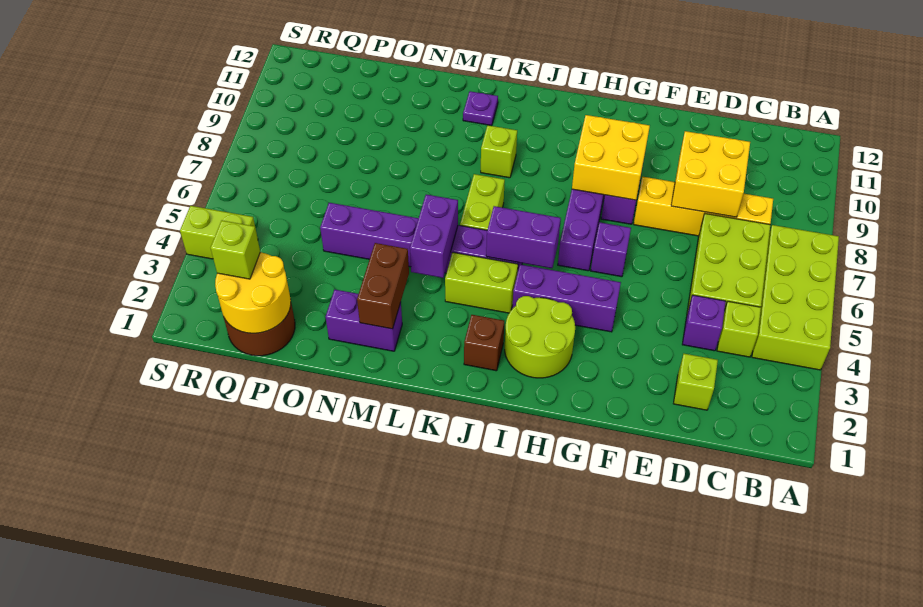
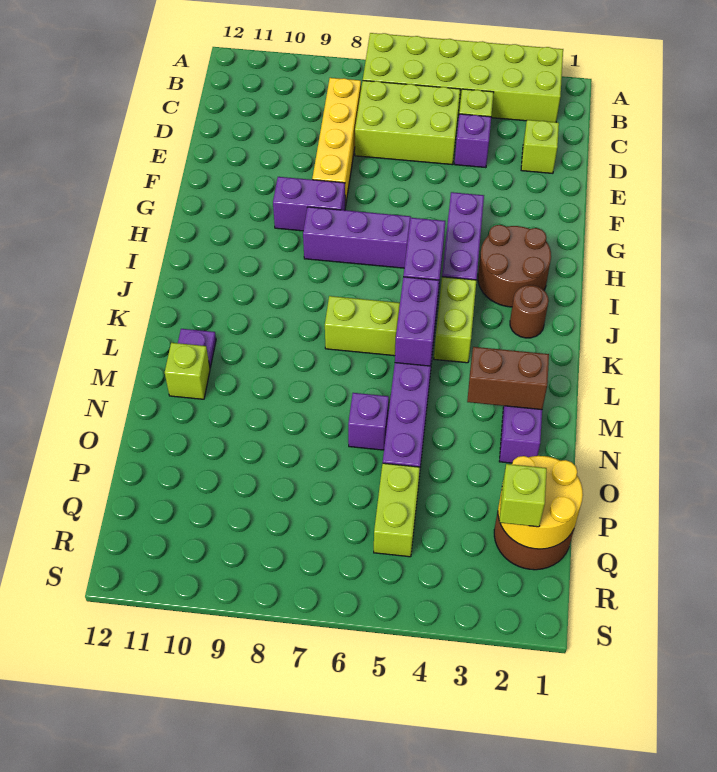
lime 2x4 brick [752,225,839,370] -> lime 2x6 brick [363,33,563,122]
yellow 2x2 brick [671,131,750,217] -> none
purple 1x1 brick [591,222,631,277] -> purple 1x1 brick moved to [348,393,389,450]
yellow 2x2 brick [572,115,650,200] -> none
lime 2x2 round brick [505,296,575,378] -> brown 2x2 round brick [478,225,551,307]
brown 1x1 brick [464,315,504,371] -> brown 1x1 round brick [510,285,549,338]
lime 1x1 brick [481,125,517,178] -> lime 1x1 brick moved to [165,343,210,399]
purple 1x2 brick [410,194,458,278] -> purple 1x2 brick turned to [395,277,439,366]
lime 1x2 brick [180,206,257,259] -> lime 1x2 brick moved to [374,463,420,557]

